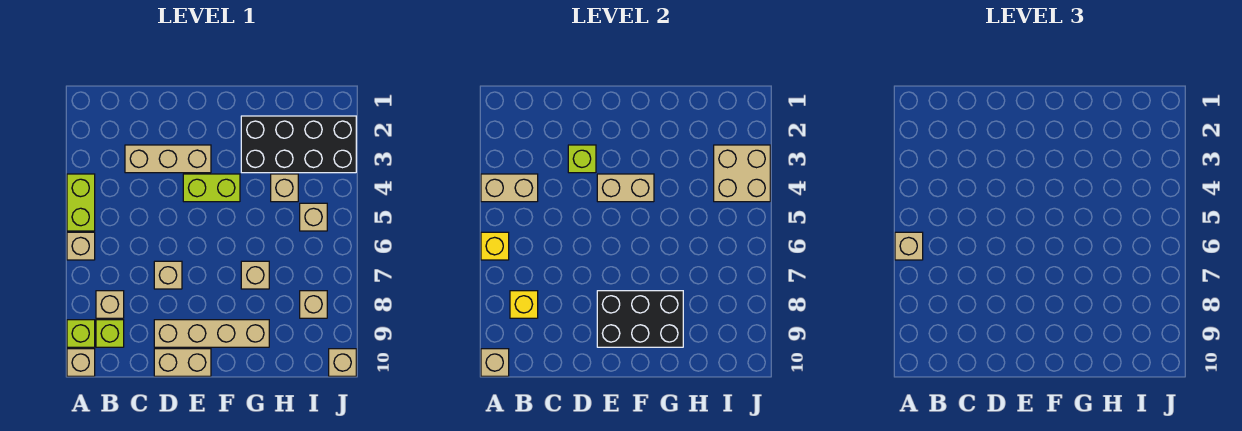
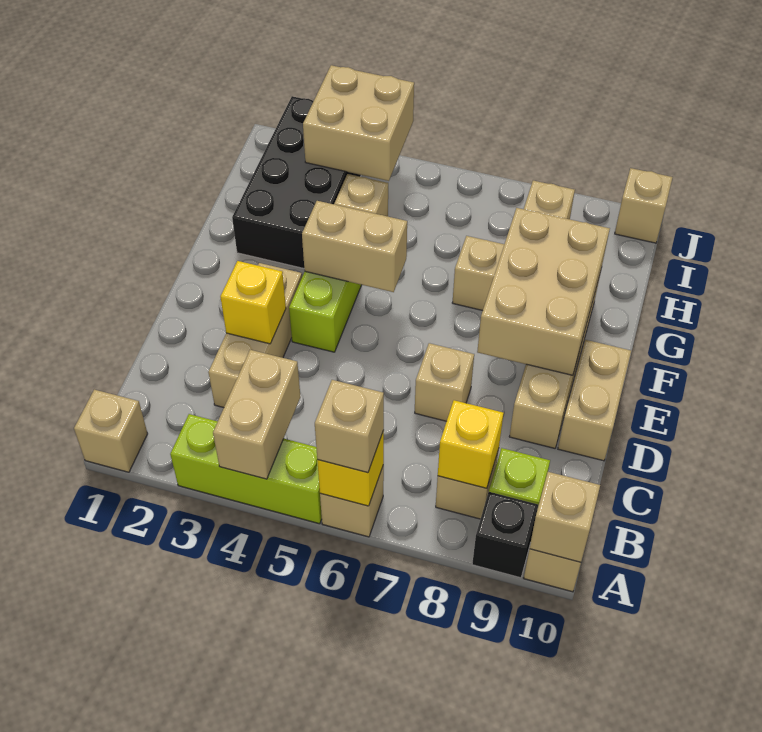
lime 1x2 brick [67,174,95,231] -> lime 1x3 brick [170,414,322,524]
lime 1x1 brick [67,320,95,347] -> black 1x1 brick [472,492,538,578]
lime 1x1 brick [568,145,596,173] -> yellow 1x1 brick [220,261,286,344]
tan 1x2 brick [597,174,654,202] -> tan 1x2 brick turned to [302,201,407,292]
black 2x3 brick [597,291,683,347] -> tan 2x3 brick [477,208,610,375]
tan 1x1 brick [300,203,327,231] -> tan 1x1 brick moved to [74,390,148,472]

